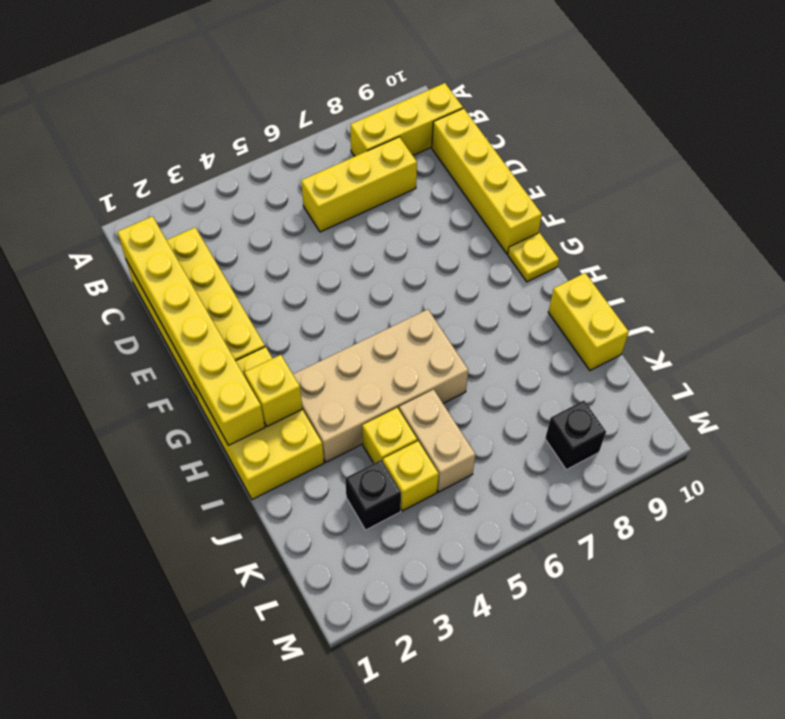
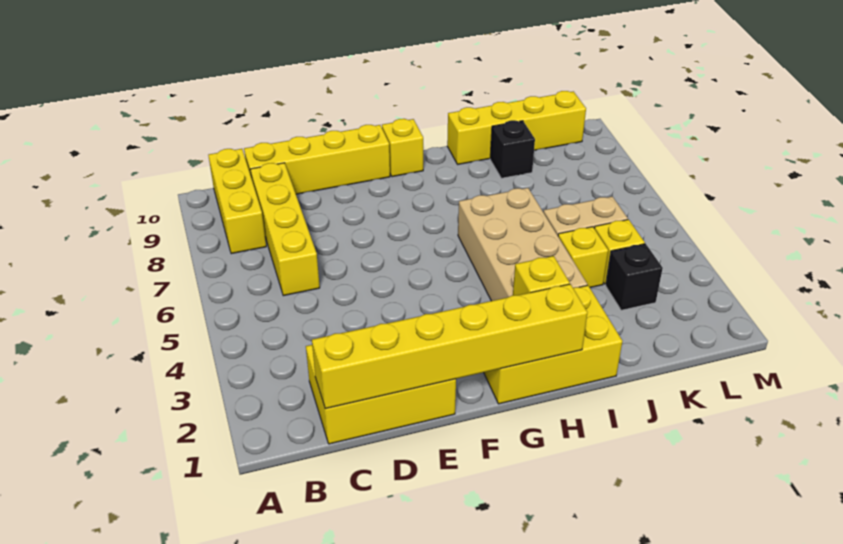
yellow 2x4 brick [126,227,265,400] -> yellow 2x3 brick [306,345,456,444]
yellow 1x3 brick [301,137,417,232] -> yellow 1x4 brick [250,163,320,296]
yellow 1x1 plate [508,233,559,282] -> yellow 1x1 brick [382,119,423,177]
yellow 1x2 brick [548,273,629,370] -> yellow 1x4 brick [447,91,586,164]
black 1x1 brick [545,401,606,470] -> black 1x1 brick moved to [490,120,535,178]

